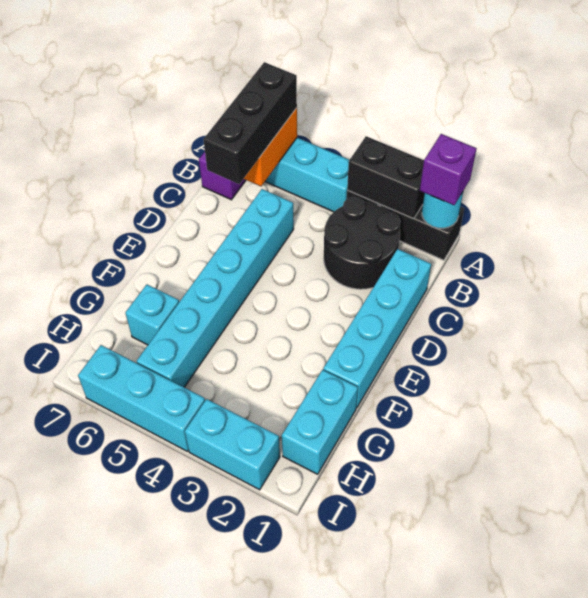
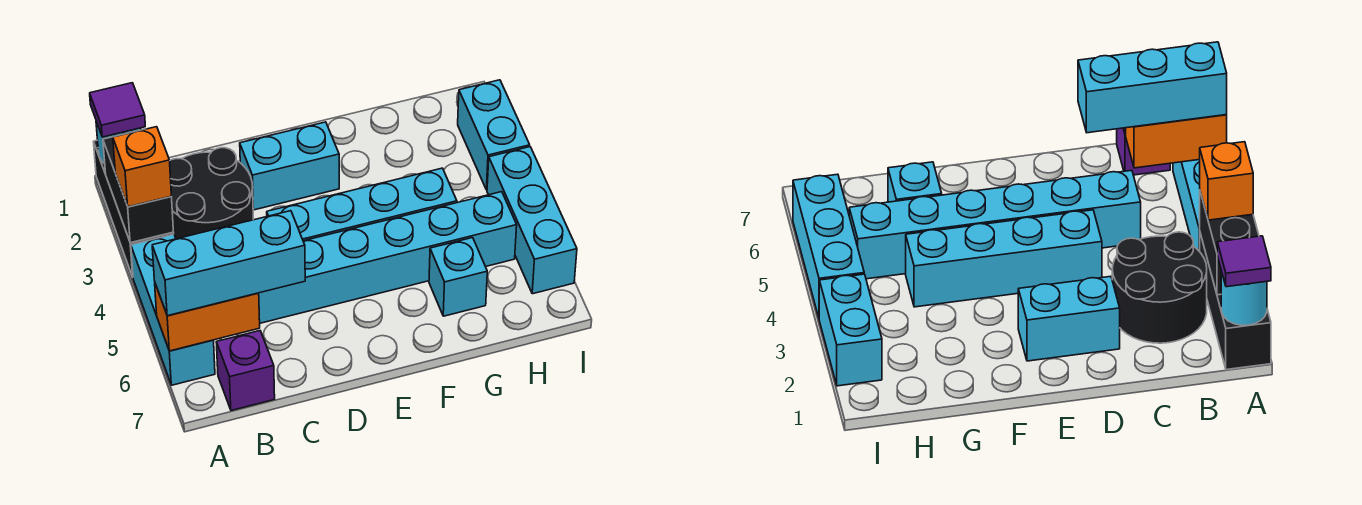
purple 1x1 brick [420,134,477,205] -> purple 1x1 tile [90,83,145,137]
none -> orange 1x1 brick [113,127,171,207]
black 1x3 brick [203,62,297,184] -> cyan 1x3 brick [152,211,305,316]
cyan 1x4 brick [323,249,431,408] -> cyan 1x4 brick moved to [267,168,457,241]
cyan 1x2 brick [282,370,358,474] -> cyan 1x2 brick moved to [240,122,339,210]

